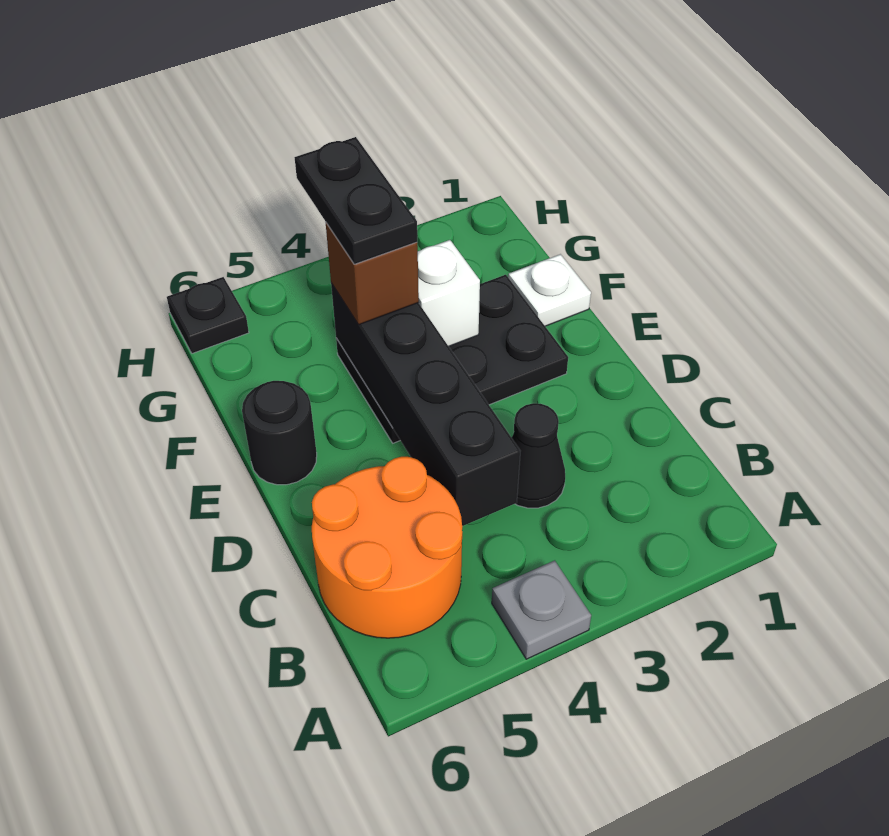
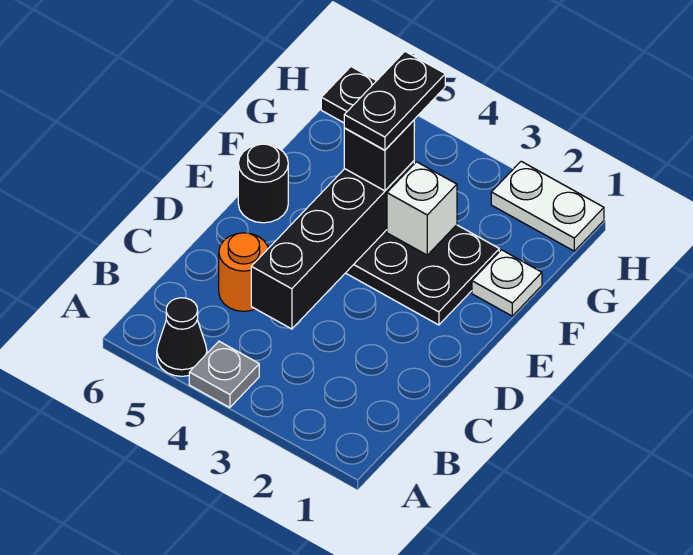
orange 2x2 round brick [312,457,462,638] -> orange 1x1 round brick [219,233,268,311]
black 1x1 cone [512,403,565,508] -> black 1x1 cone moved to [157,298,207,376]
brown 1x1 brick [326,223,419,325] -> black 1x1 brick [344,120,414,191]
none -> white 1x2 plate [491,161,604,251]

